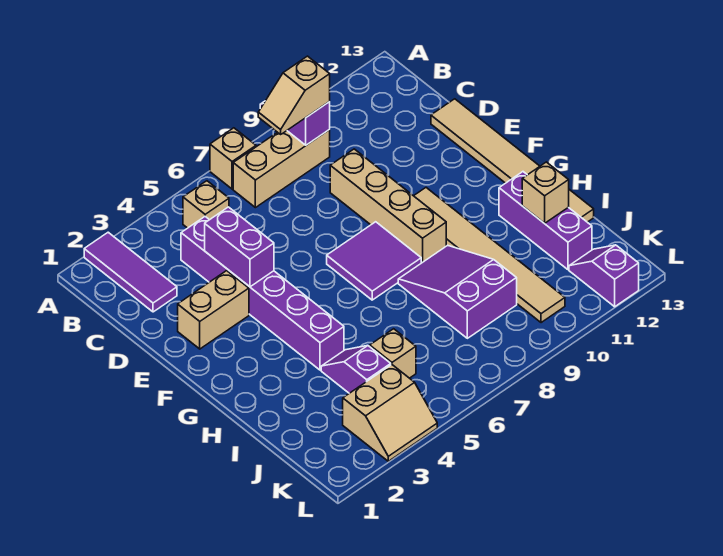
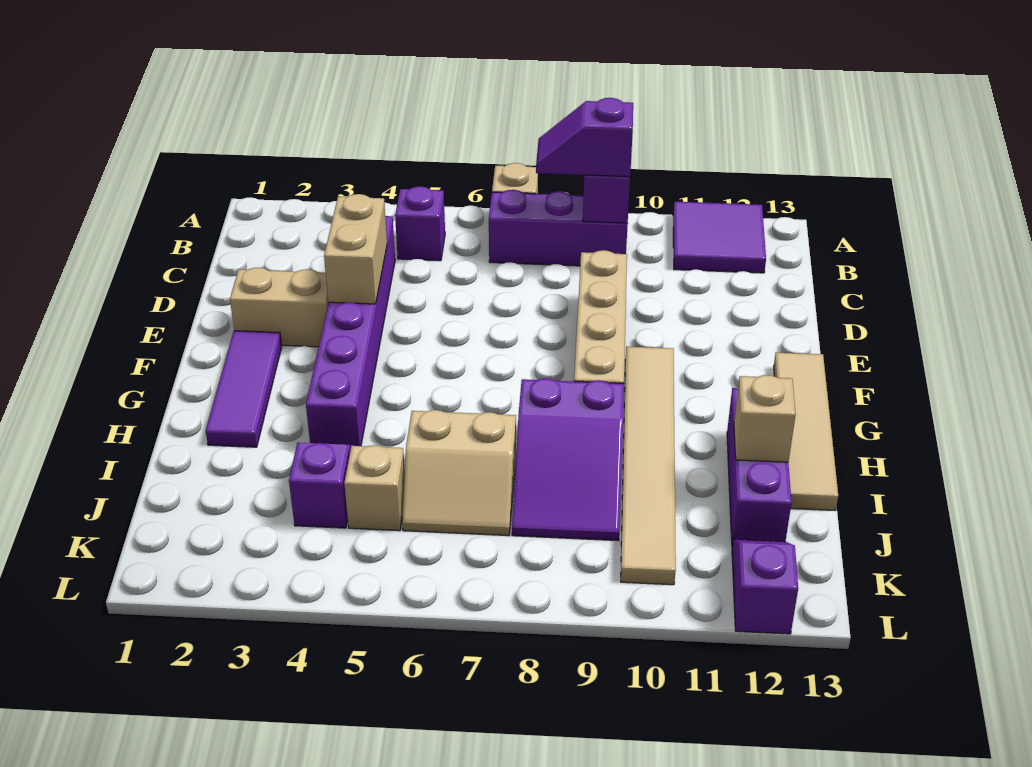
purple 1x3 tile [84,232,177,312] -> purple 1x3 tile moved to [206,331,282,447]
tan 1x1 brick [183,181,229,228] -> purple 1x1 brick [395,186,445,261]
tan 1x3 brick [233,130,330,208] -> purple 1x3 brick [489,190,628,266]
tan 1x2 slope [258,56,330,134] -> purple 1x2 slope [536,98,633,177]
purple 1x2 brick [205,207,274,287] -> tan 1x2 brick [324,194,387,304]
tan 1x6 tile [431,99,594,222] -> tan 1x4 tile [774,353,838,511]
purple 2x2 tile [327,222,421,300] -> purple 2x2 tile moved to [673,202,766,273]
purple 2x3 slope [398,245,517,338] -> purple 2x3 slope turned to [512,378,624,541]
tan 2x2 slope [343,365,437,461] -> tan 2x2 slope moved to [402,410,516,536]

